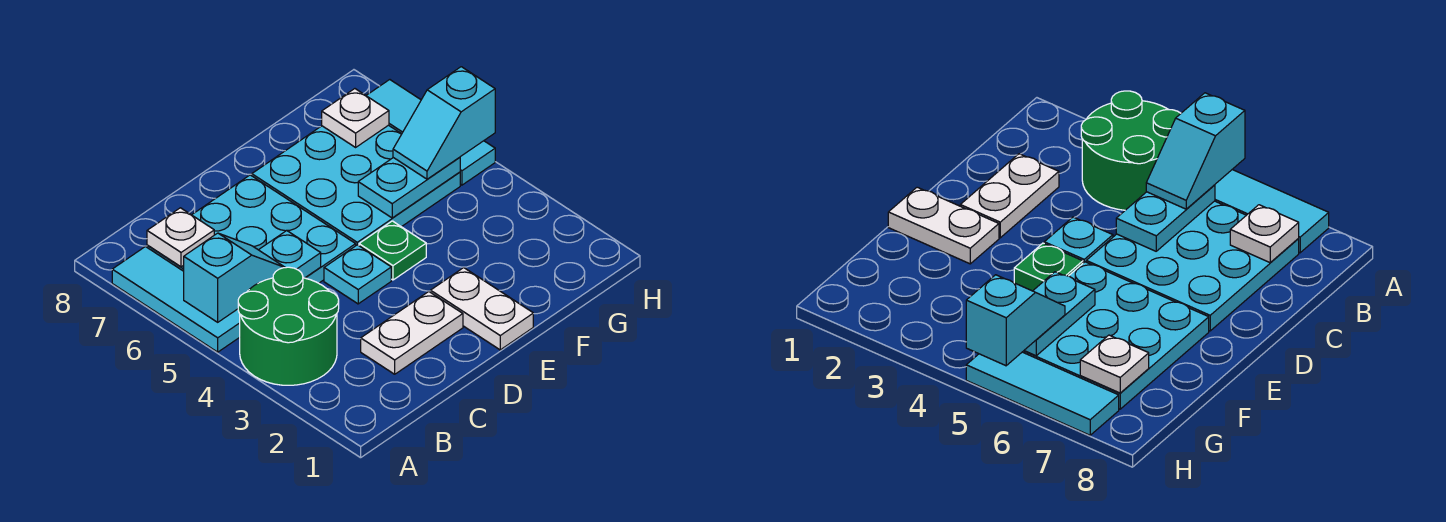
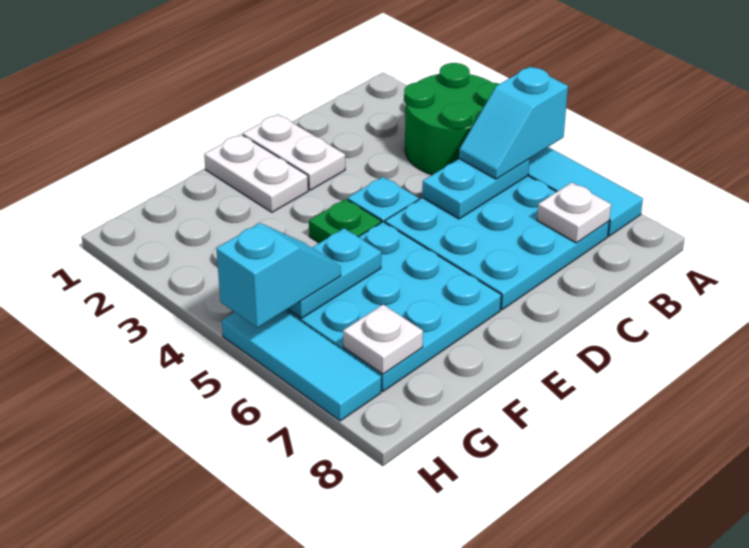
white 1x2 plate [361,292,463,374] -> white 1x2 plate turned to [243,114,345,190]

